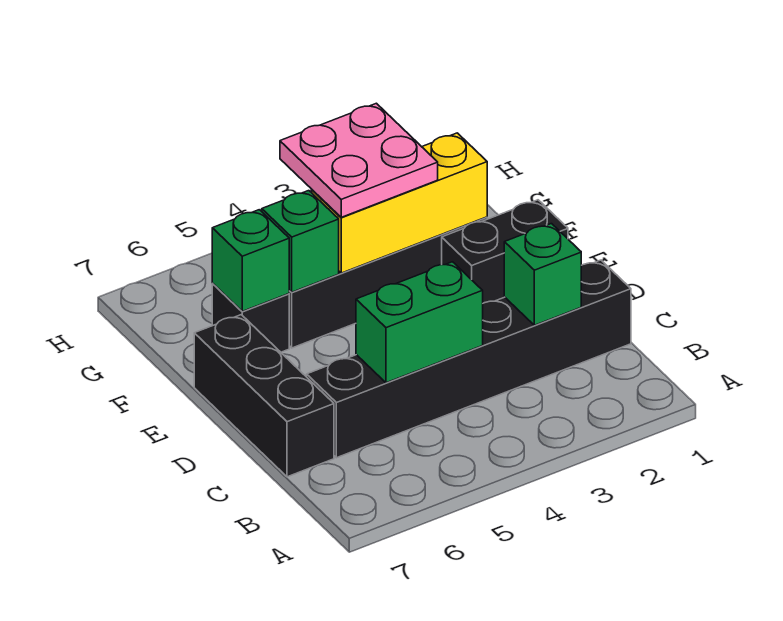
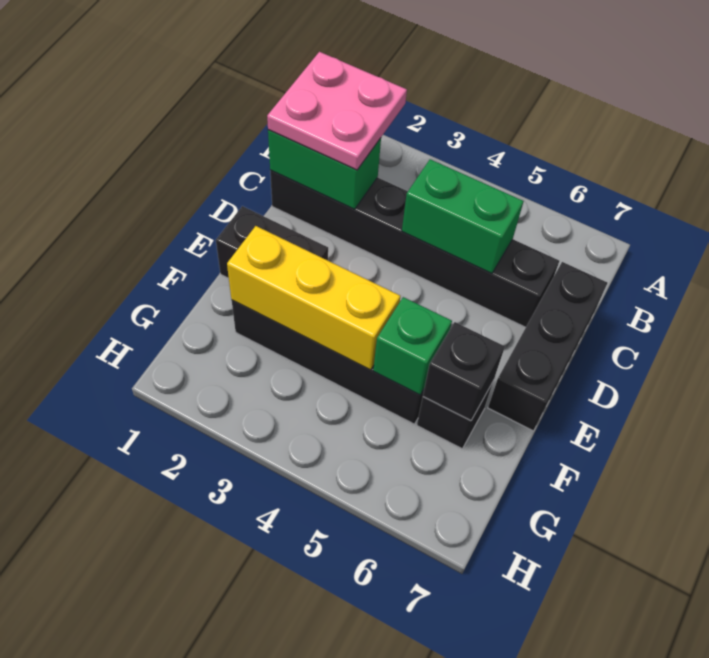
green 1x1 brick [504,224,581,325] -> green 1x2 brick [268,130,381,209]
pink 2x2 plate [280,103,438,217] -> pink 2x2 plate moved to [267,52,407,170]
green 1x1 brick [212,210,289,311] -> black 1x1 brick [423,322,505,421]

